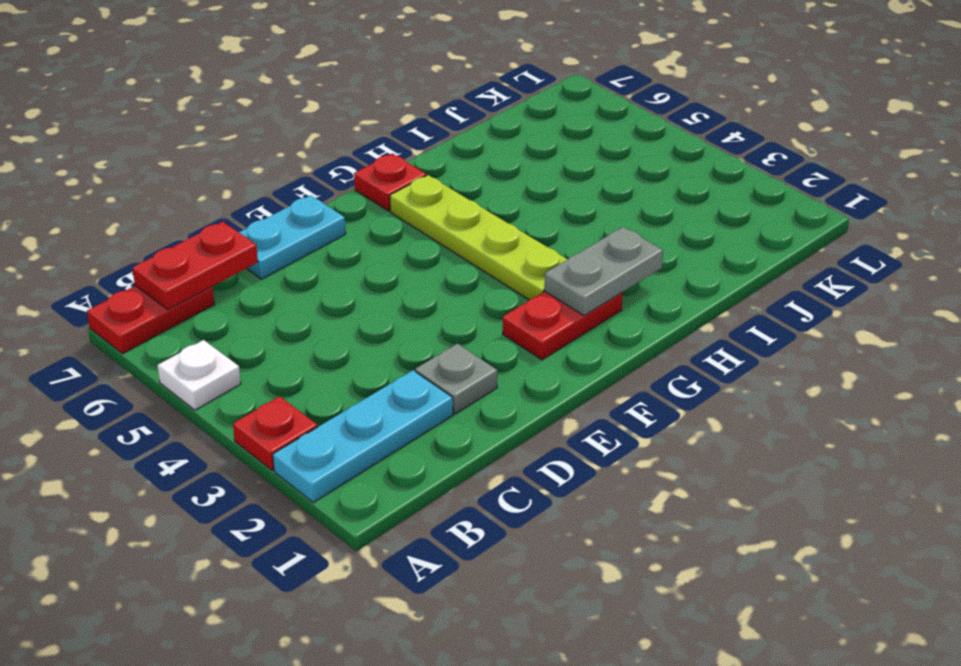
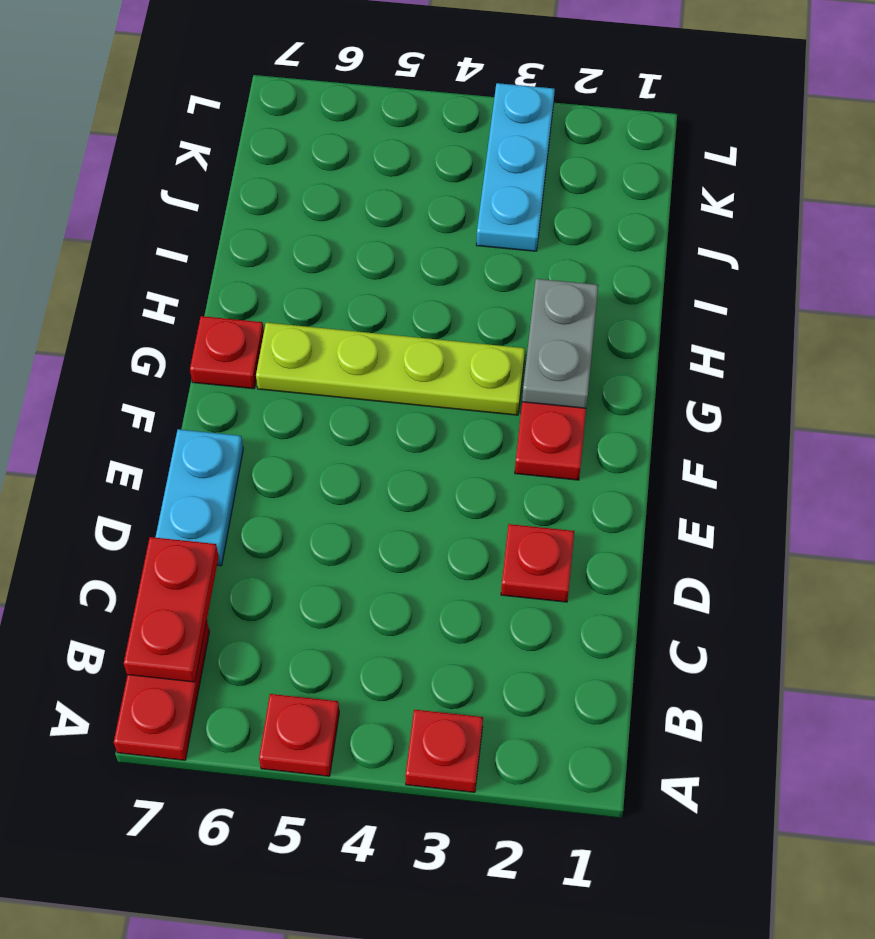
cyan 1x3 plate [273,370,453,502] -> cyan 1x3 plate moved to [476,83,555,251]
white 1x1 plate [157,340,241,410] -> red 1x1 plate [259,694,339,776]
grey 1x1 plate [415,344,497,414] -> red 1x1 plate [501,524,574,602]

